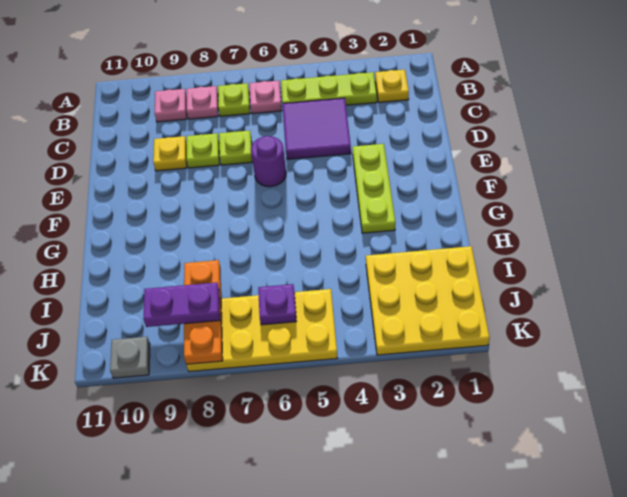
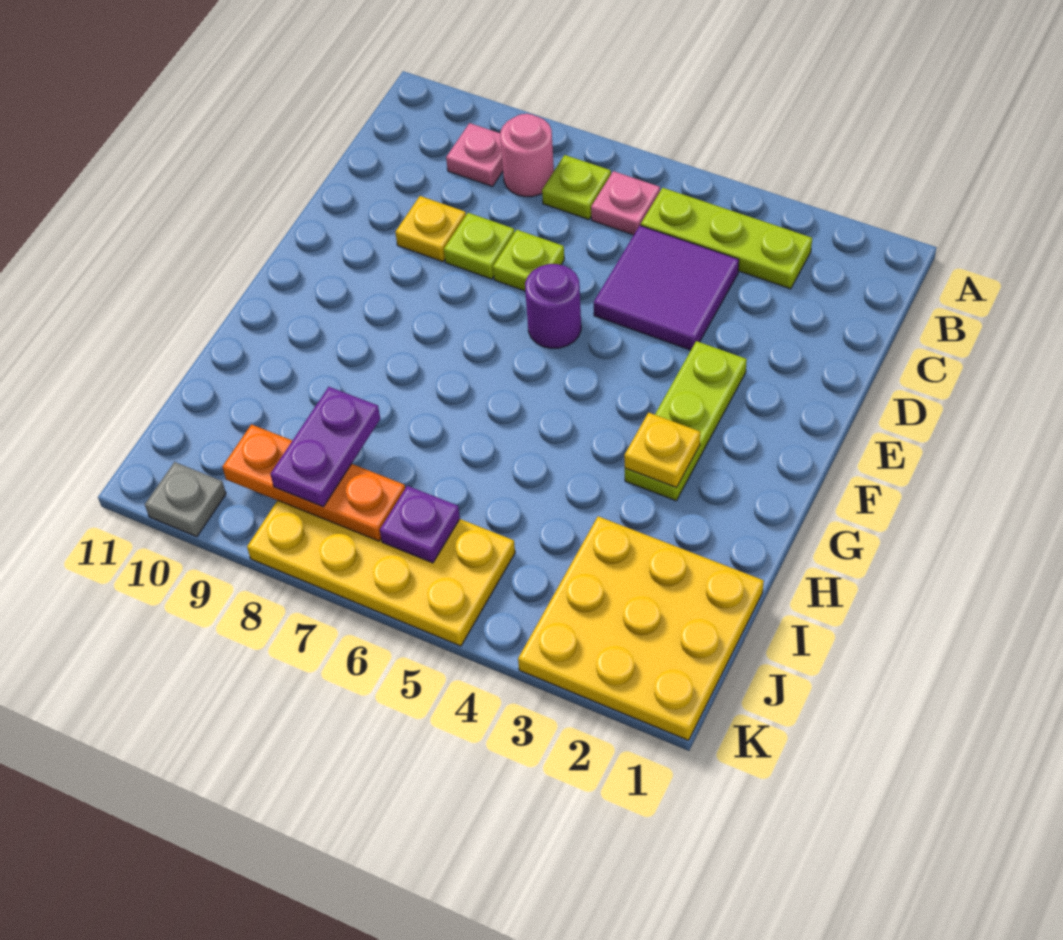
yellow 1x1 plate [375,70,409,102] -> yellow 1x1 plate moved to [624,412,700,487]
pink 1x1 plate [187,86,219,119] -> pink 1x1 round brick [500,114,554,197]
orange 1x3 plate [184,260,223,364] -> orange 1x3 plate turned to [223,424,405,541]
purple 1x2 plate [143,282,220,327] -> purple 1x2 plate turned to [270,387,380,507]

